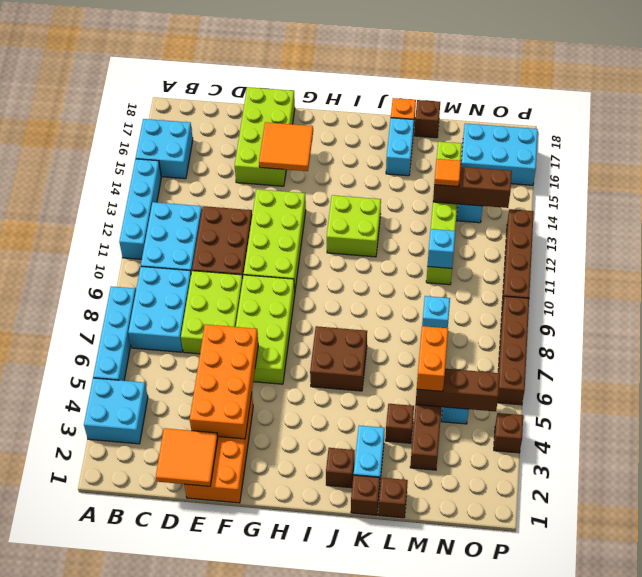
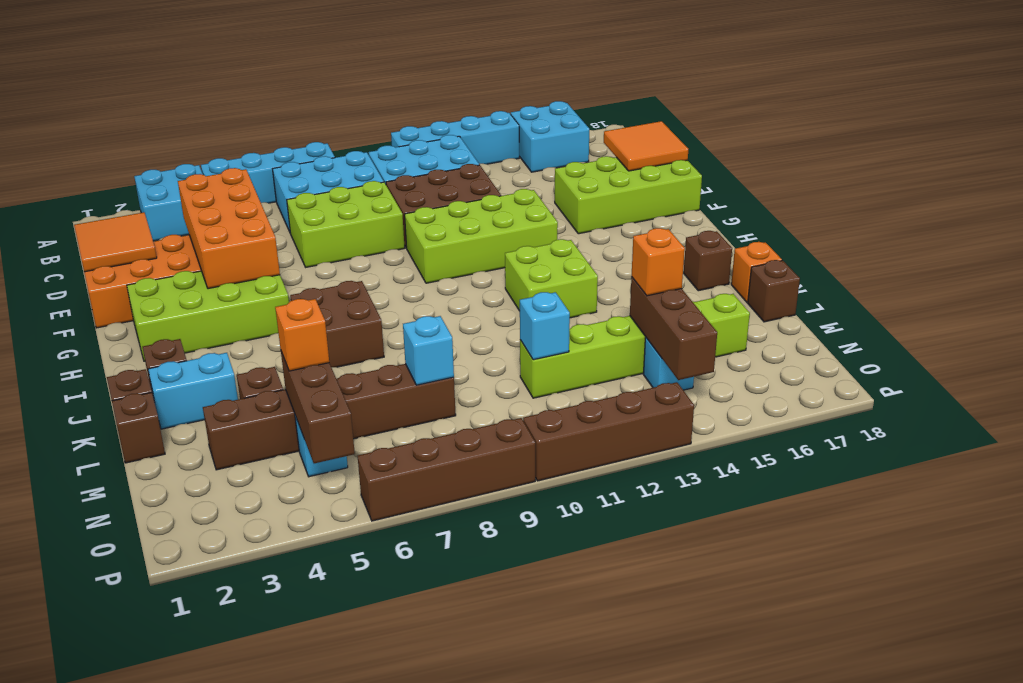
orange 2x4 brick [190,324,258,439] -> orange 2x4 brick turned to [178,168,280,289]
lime 2x4 brick [236,275,295,384] -> lime 2x4 brick moved to [127,271,289,361]
orange 2x2 tile [259,122,313,171] -> orange 2x2 tile moved to [604,121,688,171]
cyan 1x2 brick [386,118,414,176] -> none
orange 1x2 brick [417,326,448,391] -> orange 1x1 brick [275,299,329,371]
orange 1x1 tile [434,159,461,187] -> orange 1x1 brick [632,228,685,296]
cyan 2x3 brick [461,123,538,185] -> none
brown 1x1 brick [494,413,523,453] -> brown 1x1 brick moved to [684,231,732,291]

